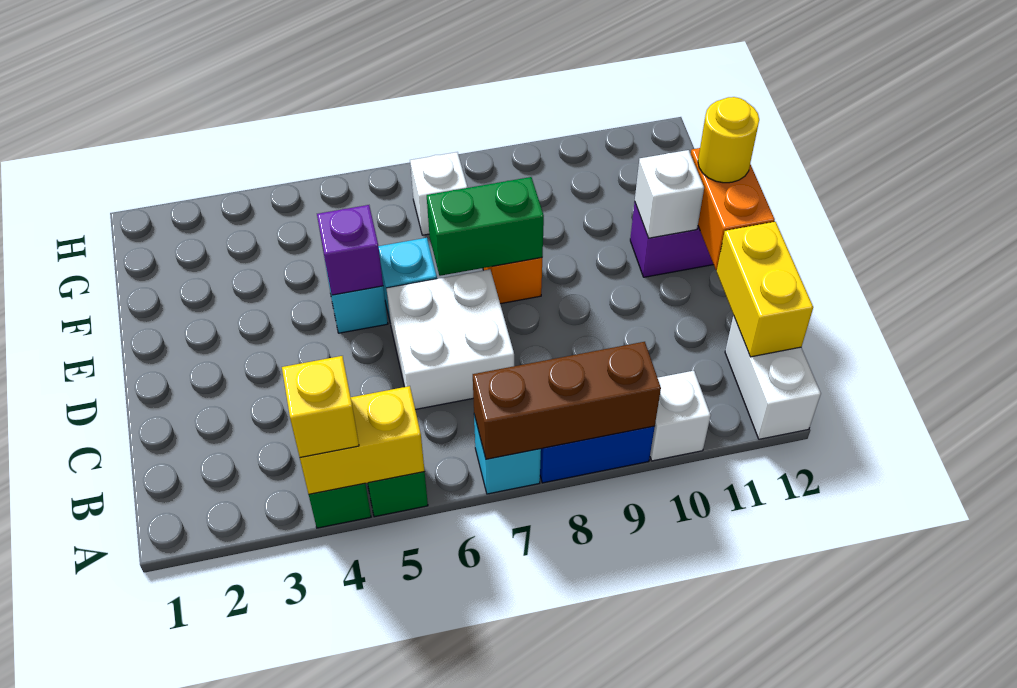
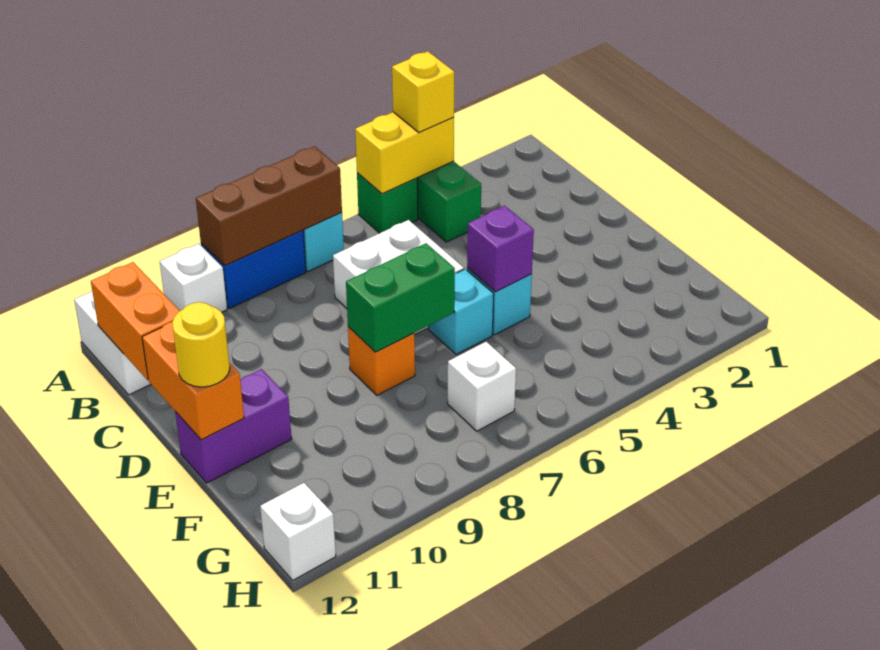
yellow 1x2 brick [717,222,813,357] -> orange 1x2 brick [91,262,180,380]
white 1x1 brick [635,150,704,238] -> white 1x1 brick moved to [260,483,336,580]

